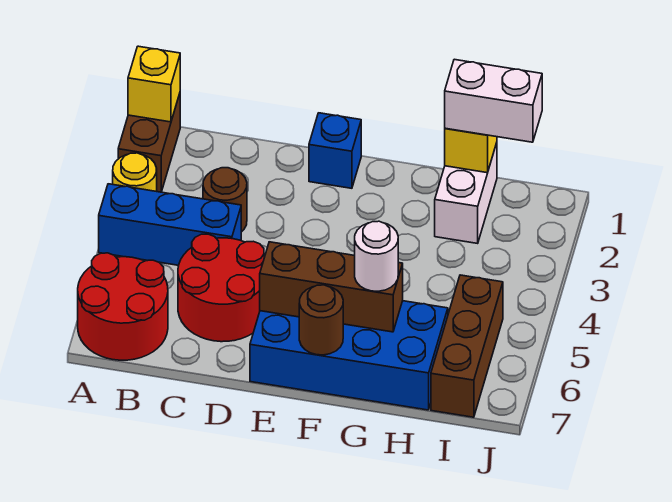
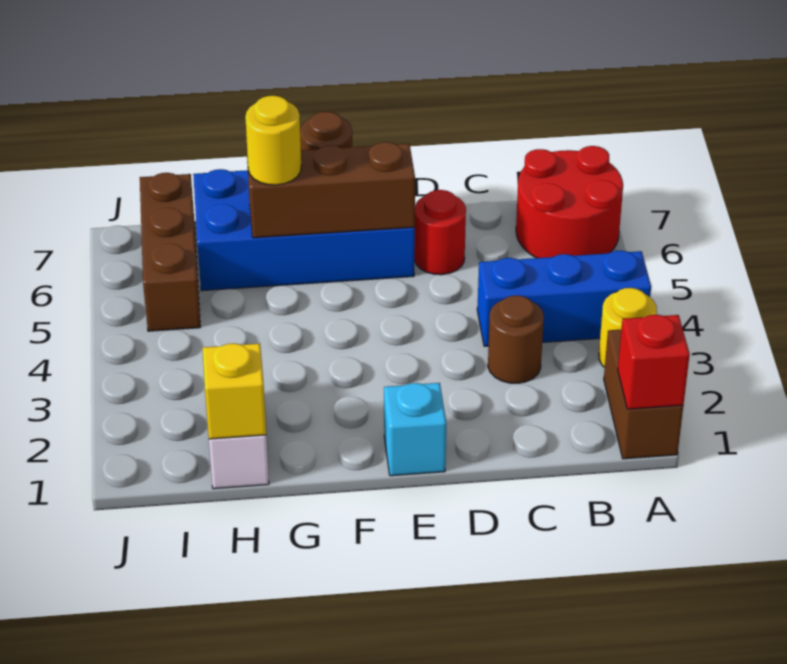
yellow 1x1 brick [128,46,180,122] -> red 1x1 brick [618,315,690,409]
red 2x2 round brick [178,234,264,342] -> red 1x1 round brick [414,190,466,275]
blue 1x1 brick [309,113,361,188] -> cyan 1x1 brick [384,383,446,476]
white 1x1 round brick [355,221,398,291] -> yellow 1x1 round brick [245,96,301,185]
white 1x2 brick [445,59,542,142] -> none

